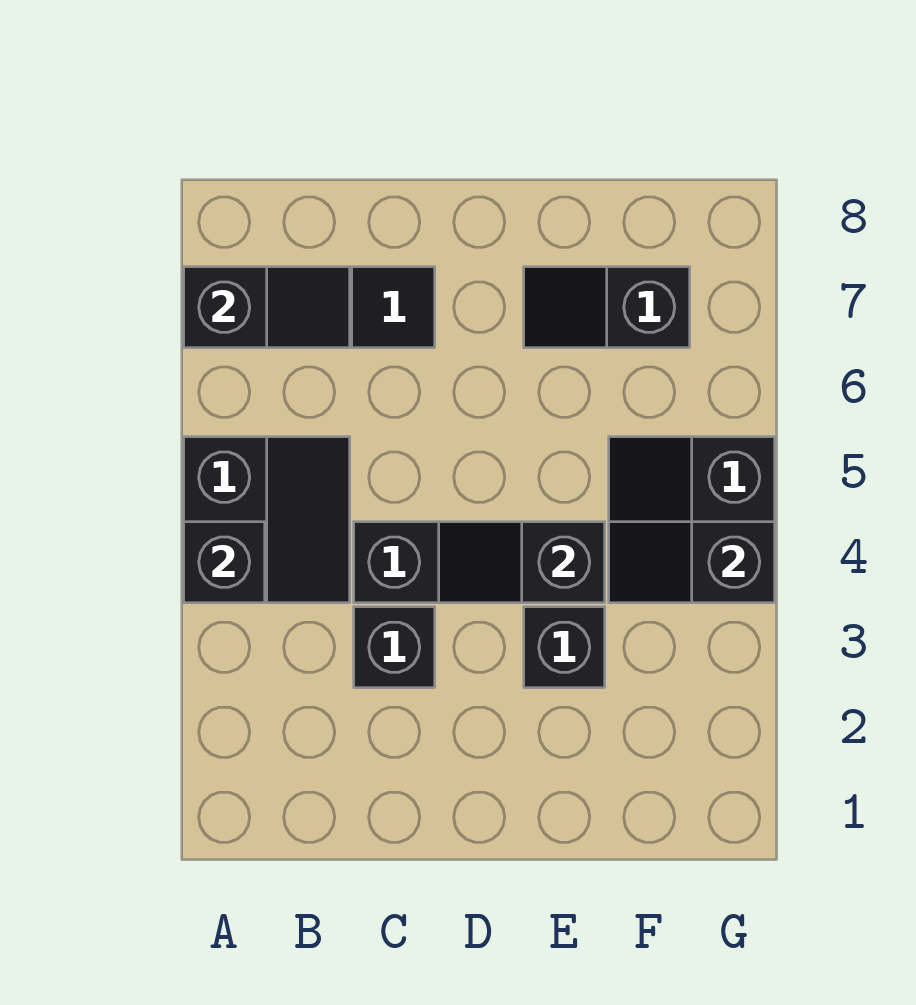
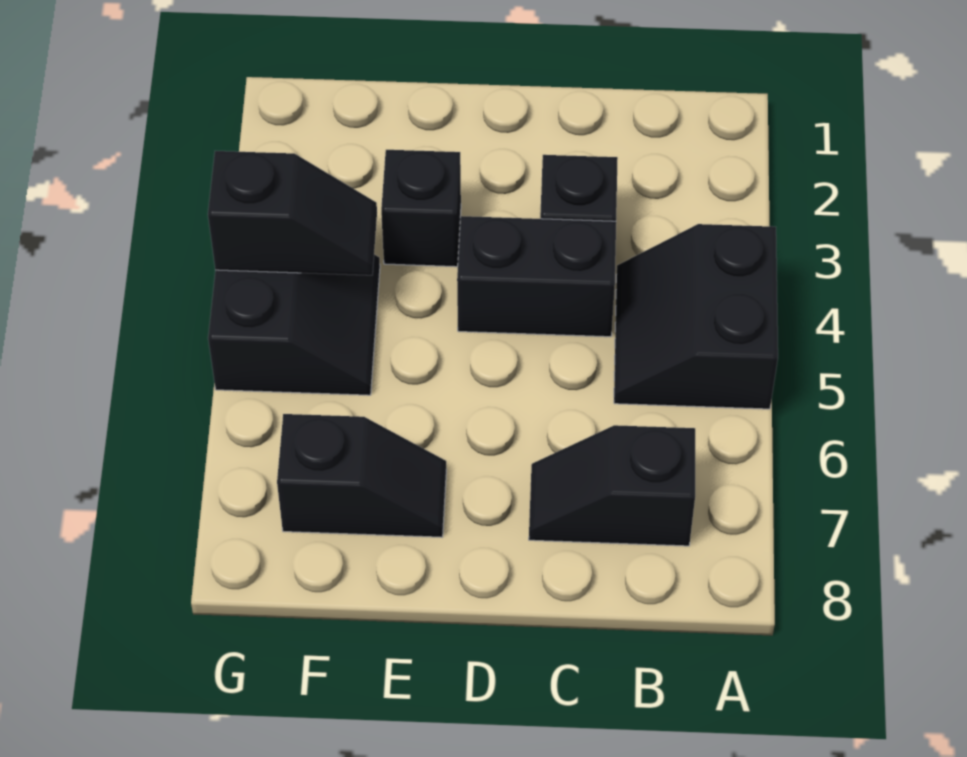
black 1x1 brick [184,522,265,603] -> none
black 1x2 slope [184,267,350,348] -> none
black 1x2 slope [439,522,605,603] -> none

